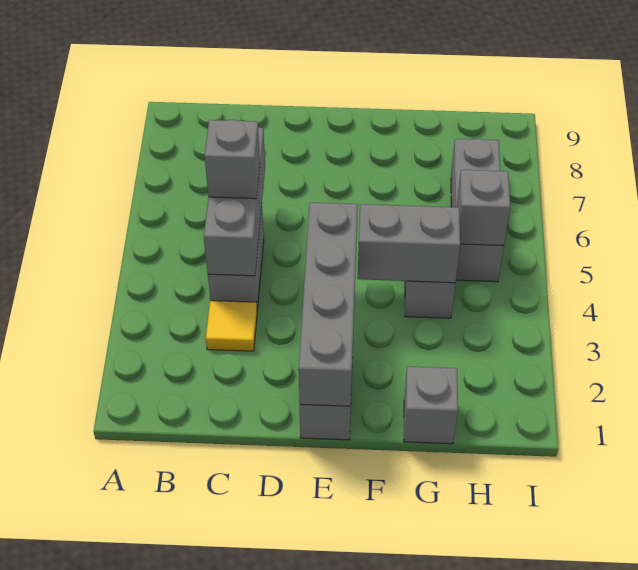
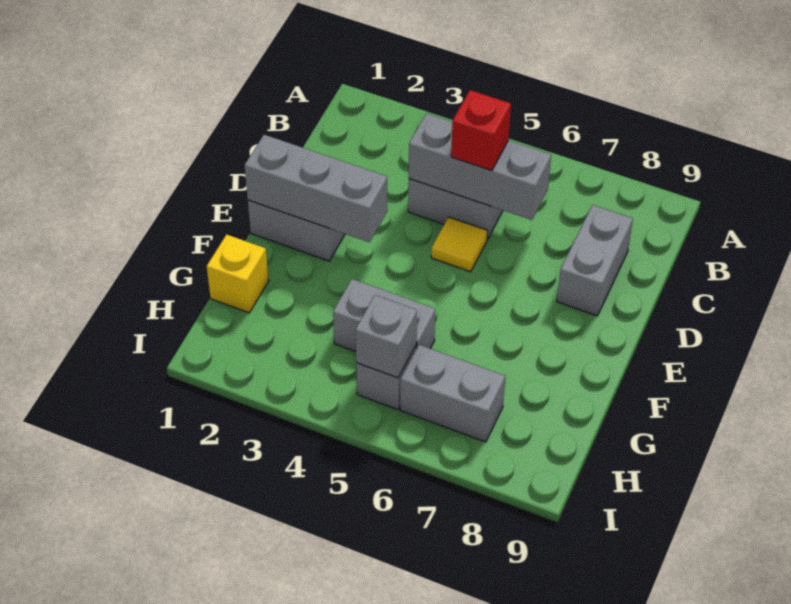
yellow 1x1 tile [206,301,257,351] -> yellow 1x1 tile moved to [431,217,488,272]
grey 1x1 brick [205,120,260,199] -> red 1x1 brick [451,90,511,171]
grey 1x4 brick [299,203,358,406] -> grey 1x3 brick [244,135,388,242]
grey 1x2 brick [358,204,460,283] -> grey 1x2 brick moved to [557,205,633,316]
grey 1x1 brick [404,366,458,444] -> yellow 1x1 brick [207,235,268,313]

